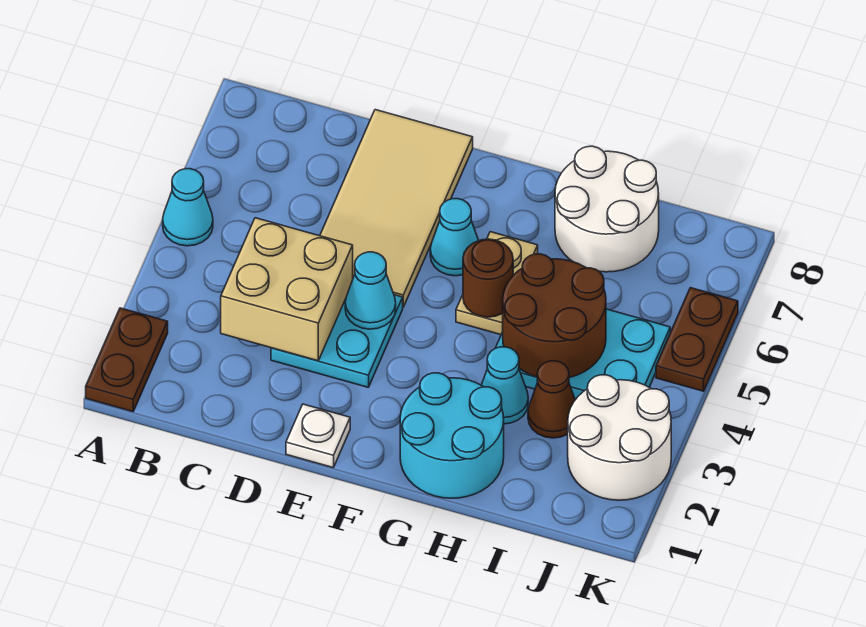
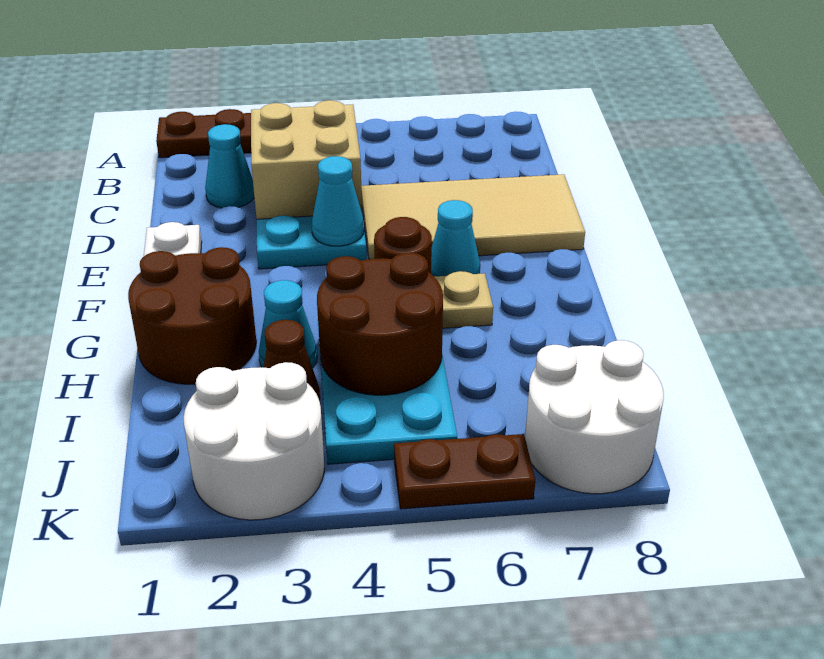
cyan 1x1 cone [163,169,213,246] -> cyan 1x1 cone moved to [205,124,254,208]
cyan 2x2 round brick [400,373,504,498] -> brown 2x2 round brick [128,247,256,384]
white 2x2 round brick [555,146,659,272] -> white 2x2 round brick moved to [525,340,664,494]

